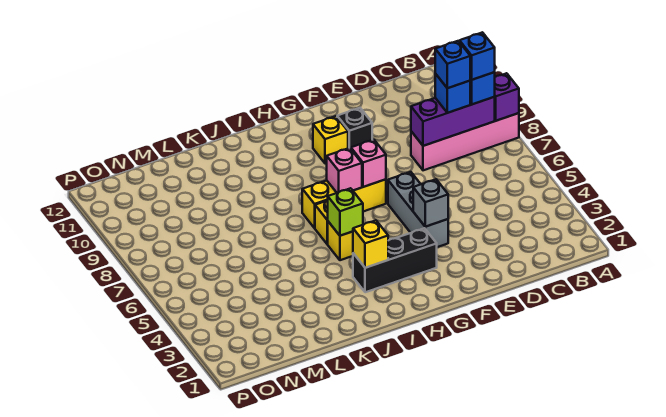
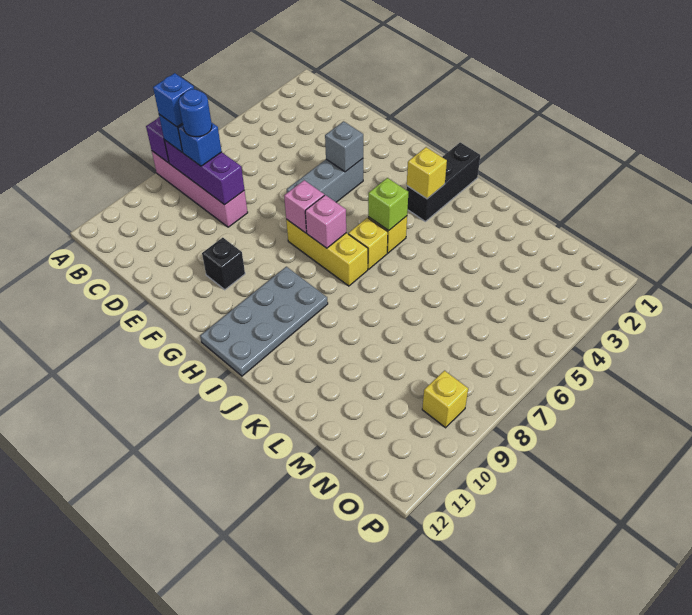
blue 1x1 brick [435,41,470,88] -> blue 1x1 round brick [179,89,212,137]
black 1x3 brick [353,228,437,292] -> black 1x3 brick turned to [406,143,480,221]
yellow 1x1 brick [313,116,348,163] -> yellow 1x1 brick moved to [422,371,468,428]
none -> grey 2x4 plate [200,267,328,376]

